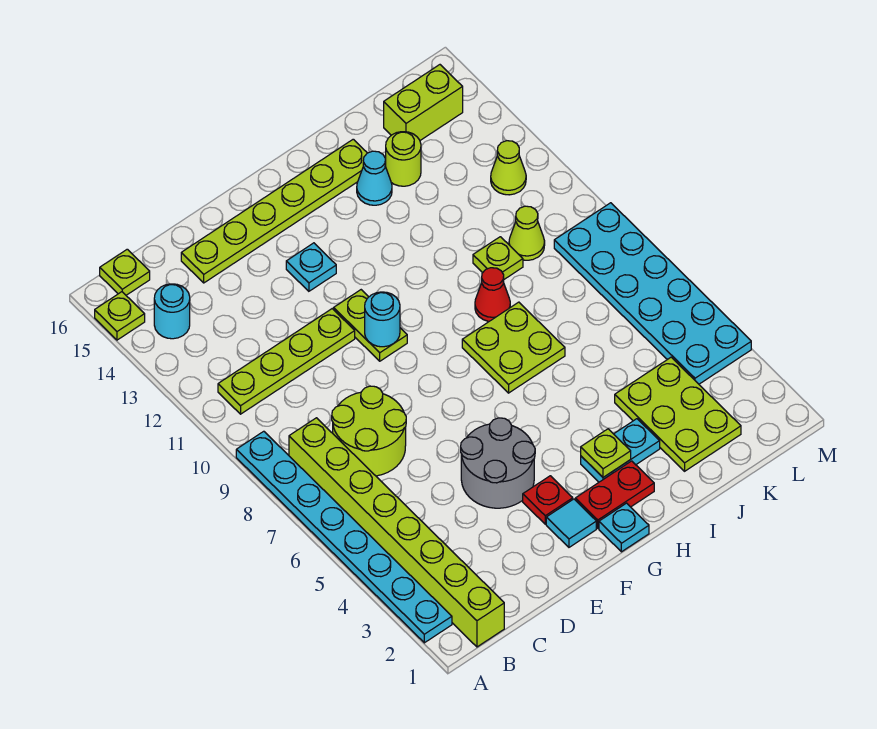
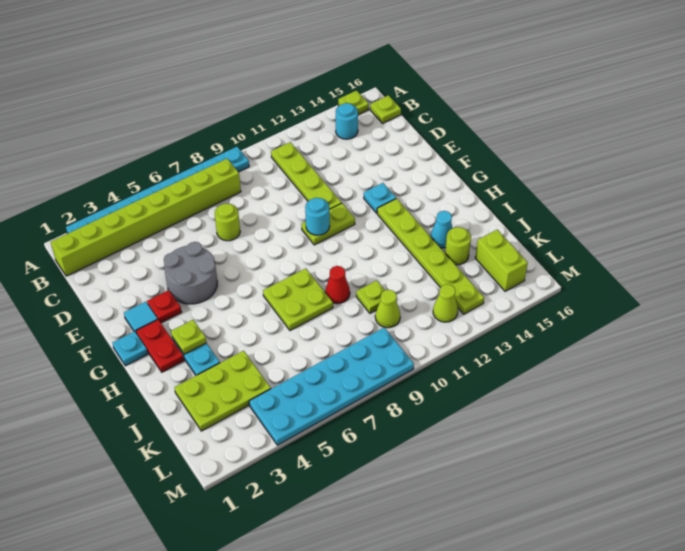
lime 2x2 round brick [332,386,406,476] -> lime 1x1 round brick [215,204,240,241]
lime 1x6 plate [181,139,367,283] -> lime 1x6 plate moved to [377,199,484,314]

